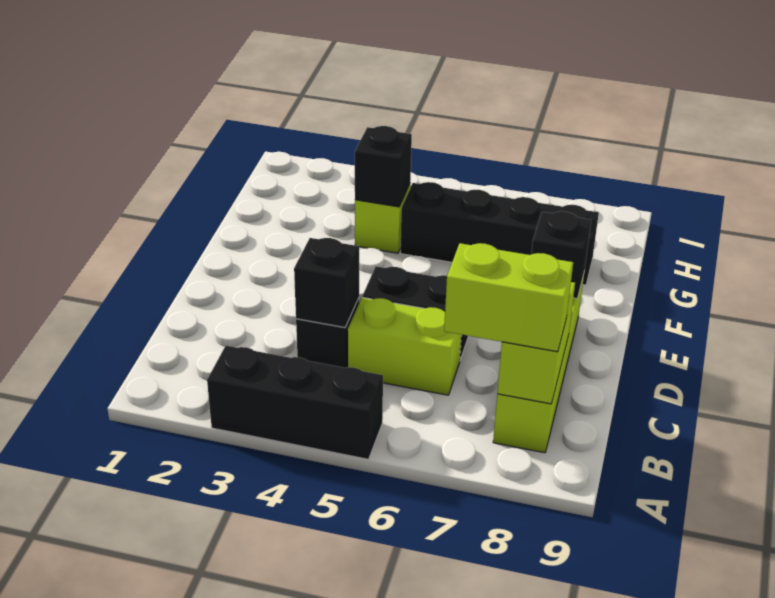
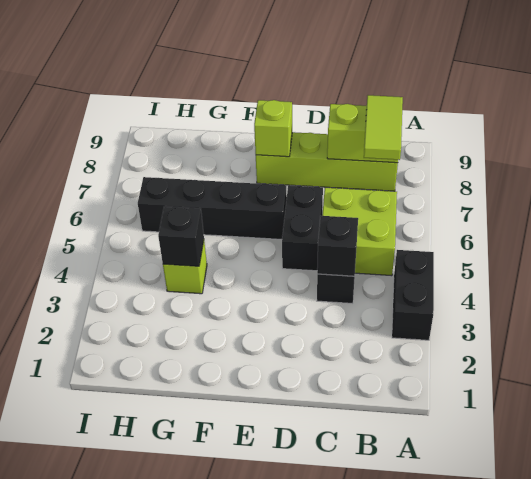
black 1x3 brick [207,346,383,459] -> black 1x2 brick [392,250,434,340]
lime 1x2 brick [444,243,573,352] -> lime 1x2 tile [364,95,403,160]
lime 1x2 brick [348,297,461,395] -> lime 2x2 brick [322,187,397,276]
black 1x1 brick [532,211,591,299] -> lime 1x1 brick [254,100,292,157]
black 1x4 brick [400,182,599,285] -> black 1x4 brick turned to [138,177,287,240]

